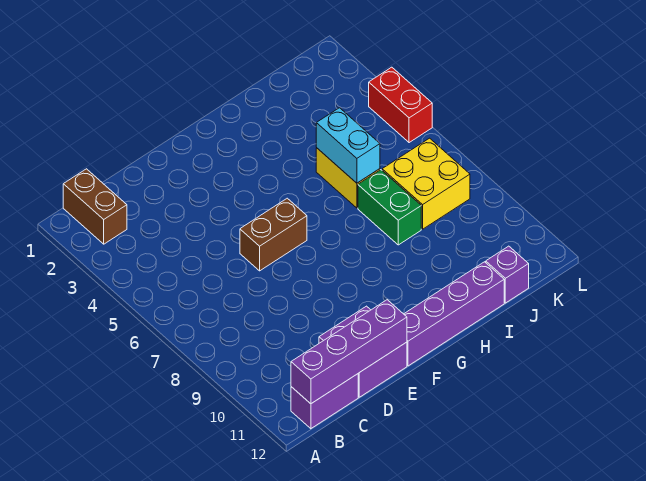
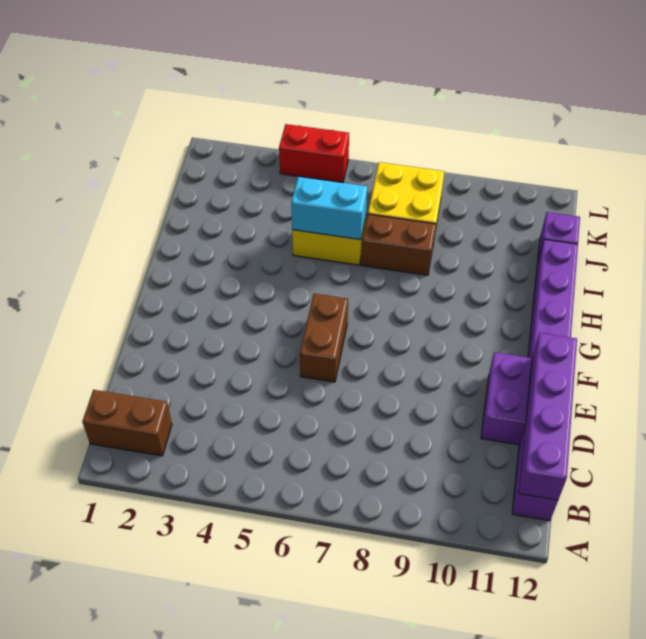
green 1x2 brick [358,170,421,245] -> brown 1x2 brick [361,214,436,275]

